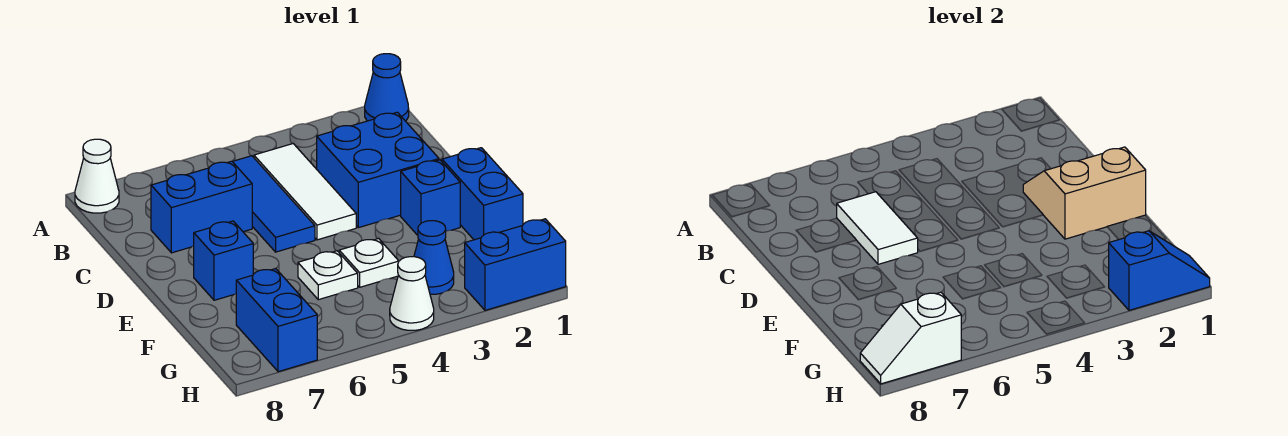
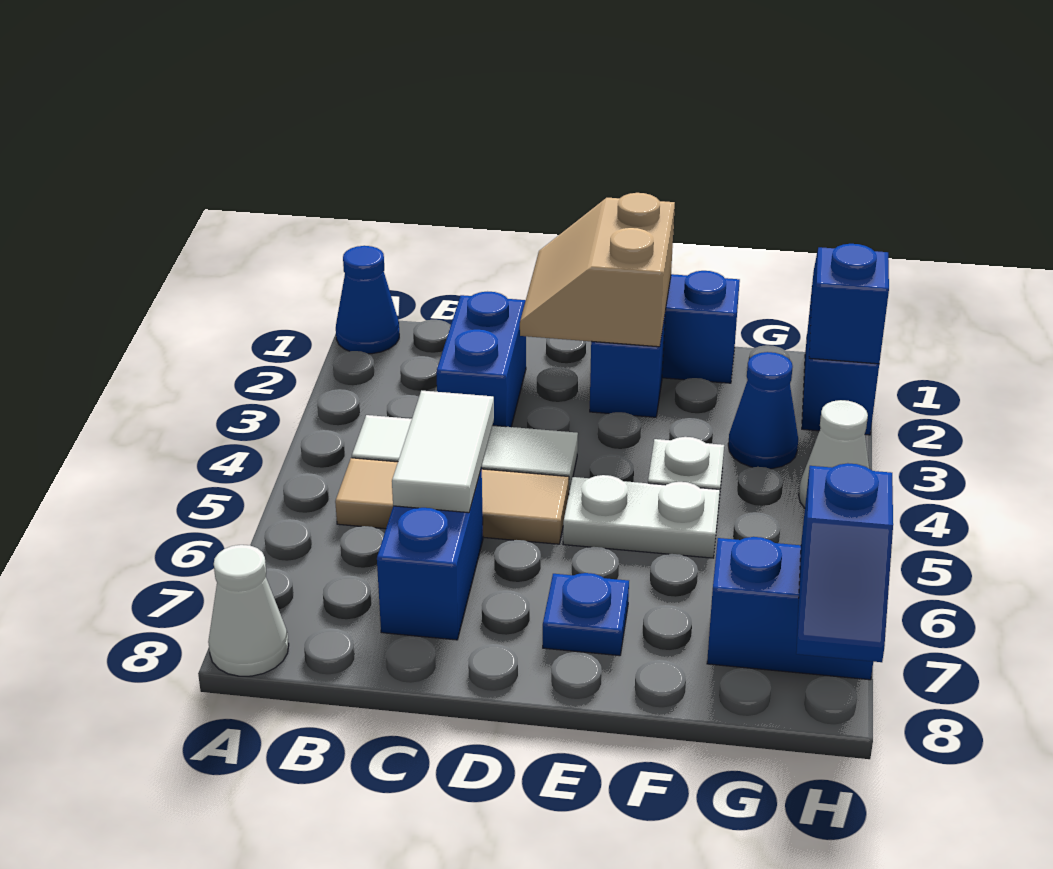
blue 1x3 tile [232,156,315,252] -> tan 1x3 tile [335,458,569,544]
blue 2x2 brick [317,112,439,228] -> blue 1x2 brick [436,292,526,427]
white 1x2 tile [837,192,918,264] -> white 1x2 tile turned to [392,391,494,513]
blue 1x1 brick [194,221,253,300] -> blue 1x1 plate [543,573,629,656]
white 1x1 plate [298,251,358,300] -> white 1x2 plate [563,475,720,558]
white 1x2 slope [860,292,961,384] -> blue 1x2 slope [796,463,893,662]

